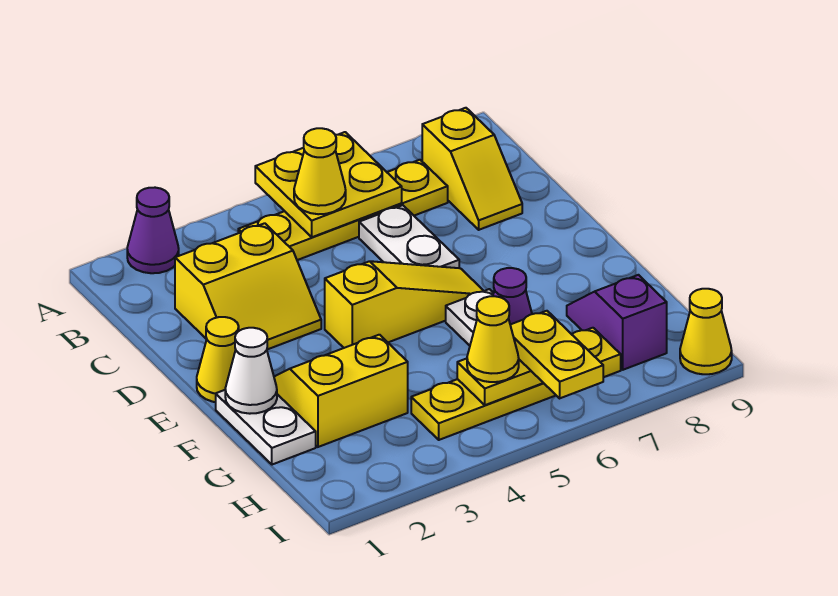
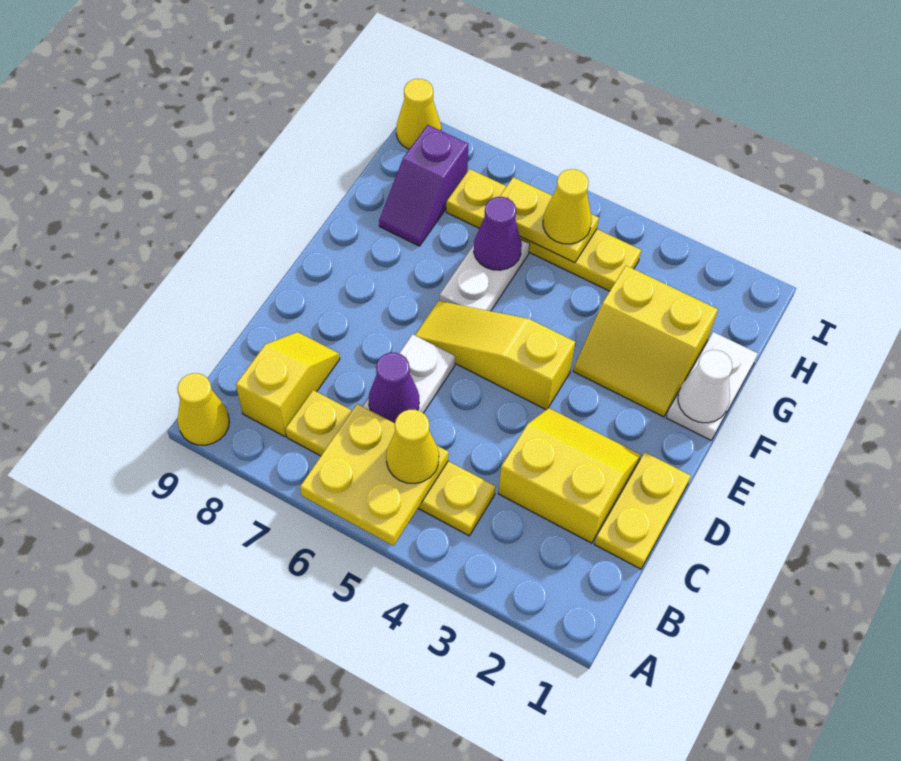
purple 1x1 cone [127,188,179,273] -> purple 1x1 cone moved to [369,353,419,423]
yellow 1x1 cone [197,317,239,402] -> yellow 1x1 cone moved to [177,373,229,445]
yellow 1x2 plate [510,311,604,398] -> yellow 1x2 plate moved to [594,452,691,569]

